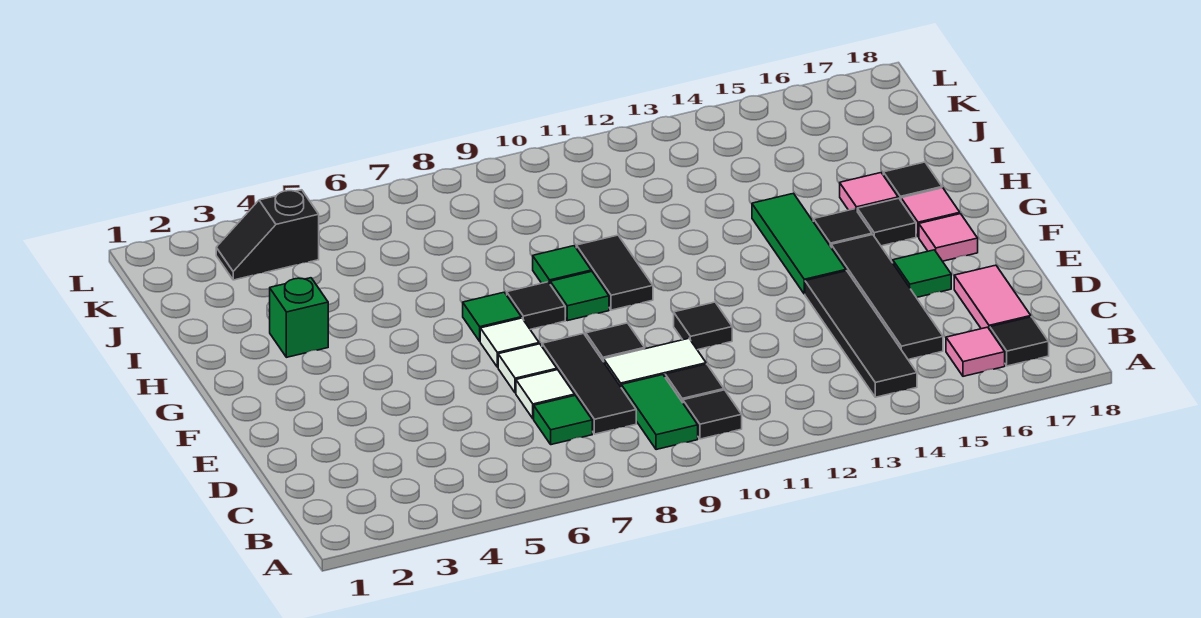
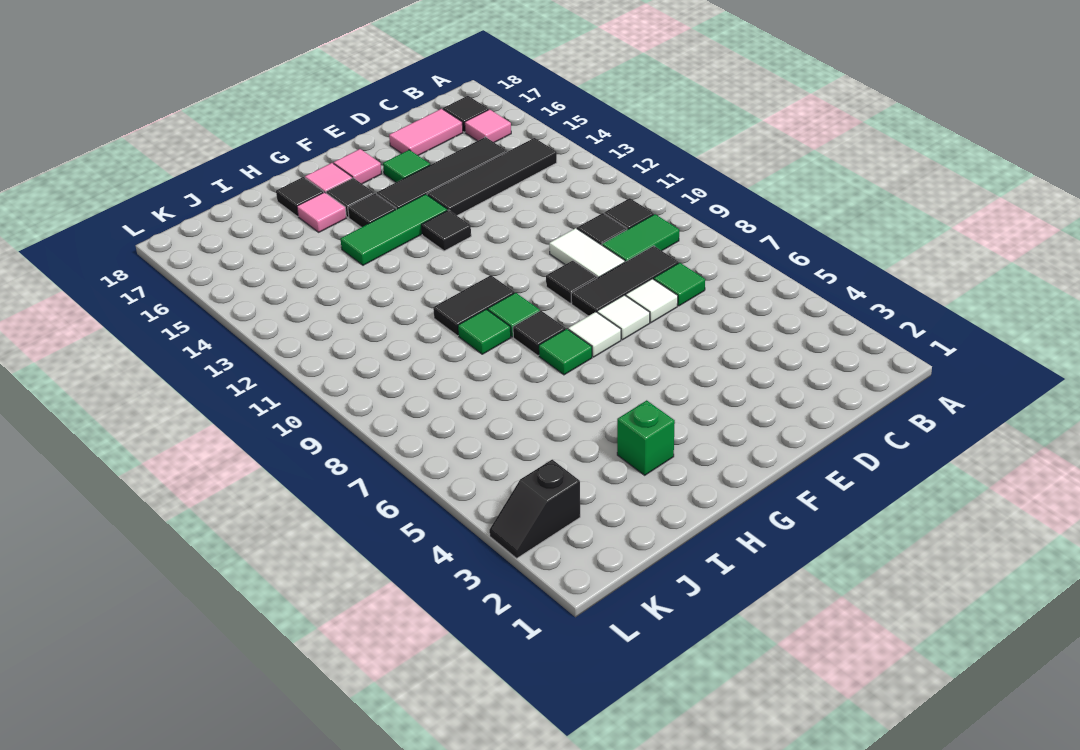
black 1x1 tile [674,302,732,350] -> black 1x1 tile moved to [421,210,471,251]
black 1x2 slope [216,190,319,280] -> black 1x2 slope turned to [489,459,580,558]

